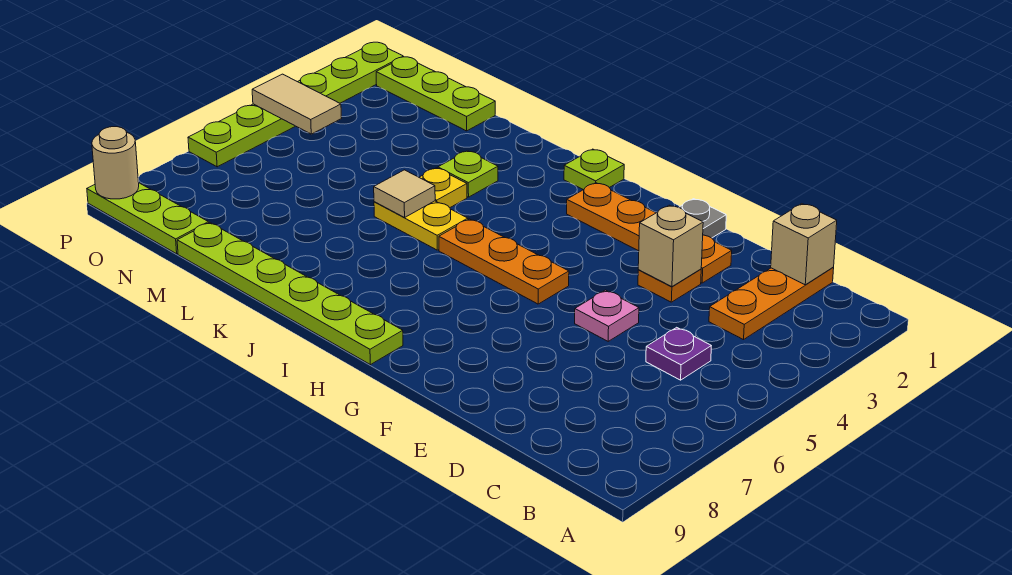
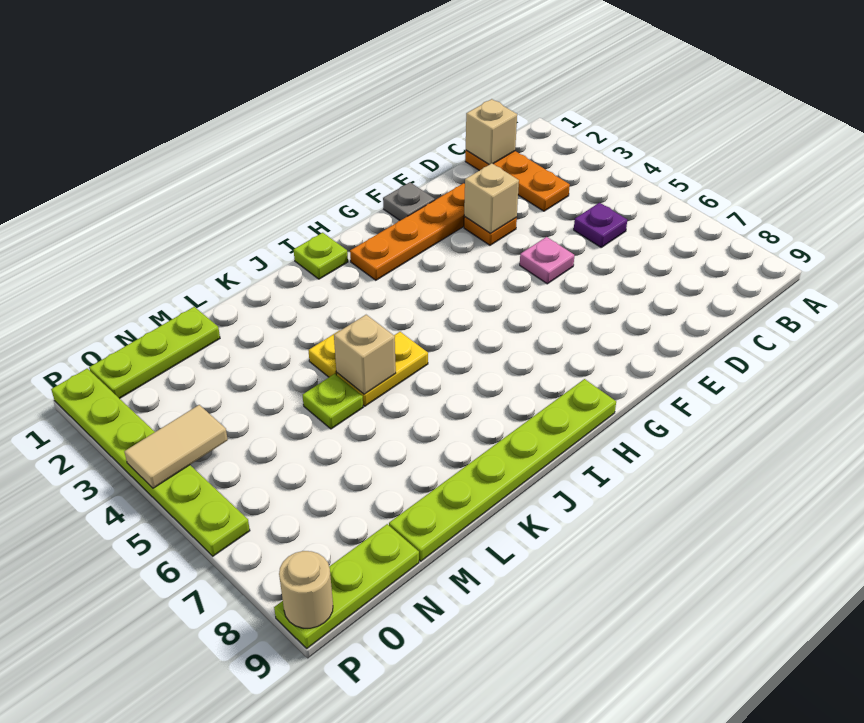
orange 1x3 plate [439,219,569,304] -> none
lime 1x1 plate [438,151,498,197] -> lime 1x1 plate moved to [303,374,363,429]
tan 1x1 tile [374,170,435,217] -> tan 1x1 brick [334,315,396,394]

